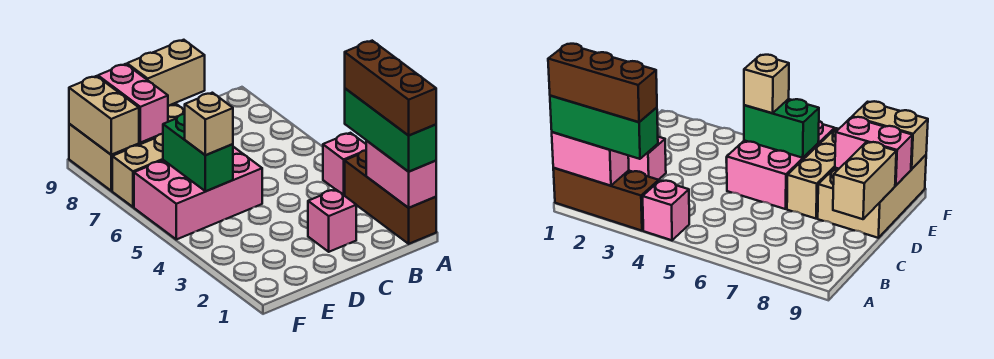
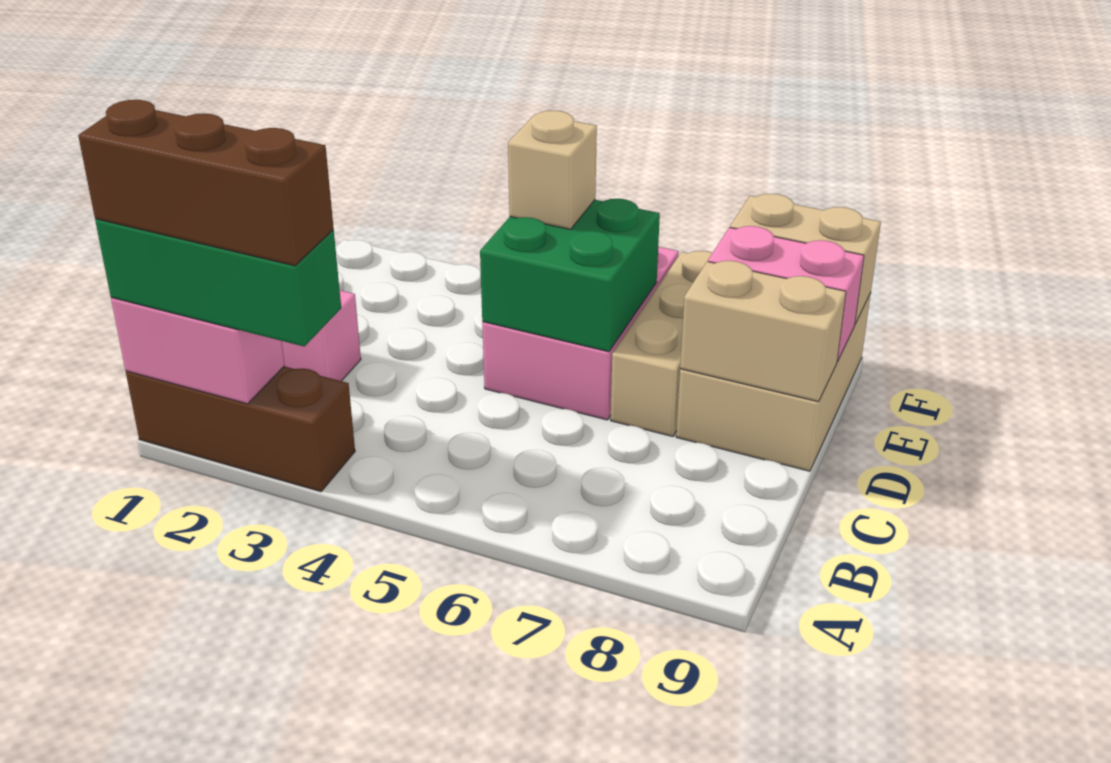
pink 1x1 brick [323,133,366,195] -> none
tan 1x2 brick [127,40,205,106] -> tan 1x2 brick turned to [680,261,846,402]
green 1x2 brick [163,114,233,191] -> green 2x2 brick [480,199,660,352]

